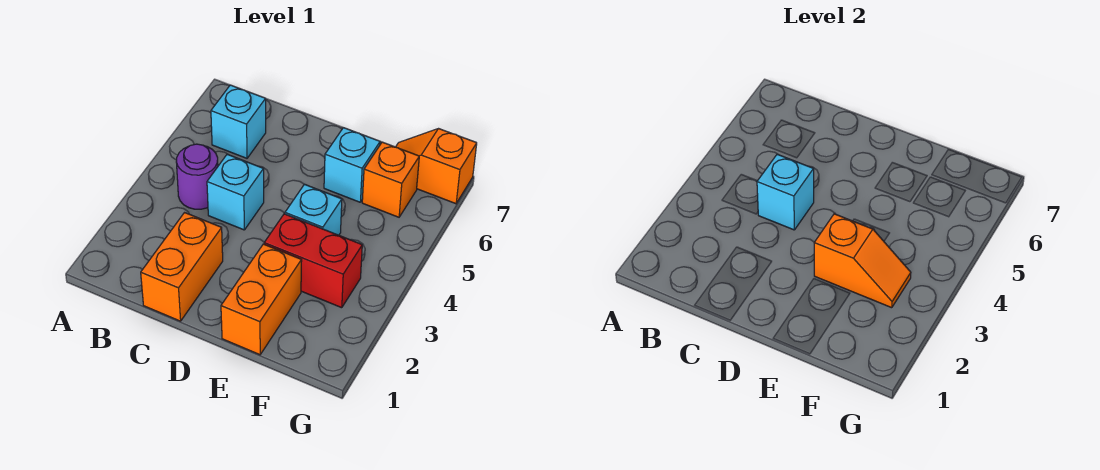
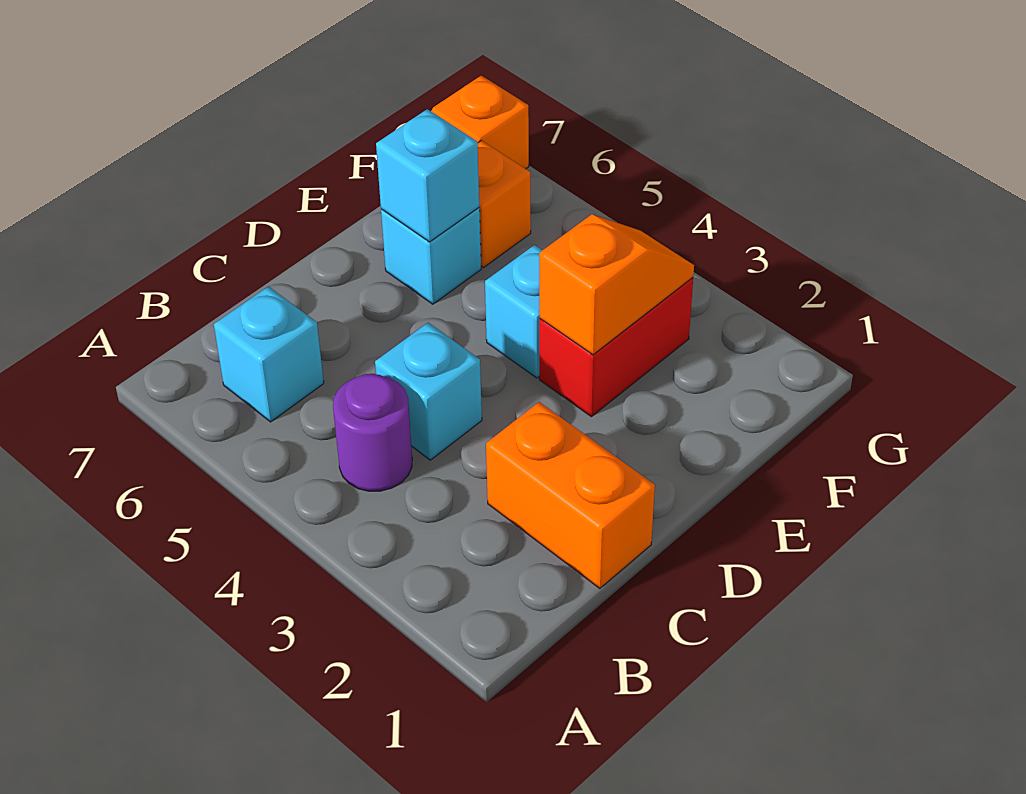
cyan 1x1 brick [757,154,814,230] -> cyan 1x1 brick moved to [376,109,479,242]
orange 1x2 brick [221,244,302,355] -> none

